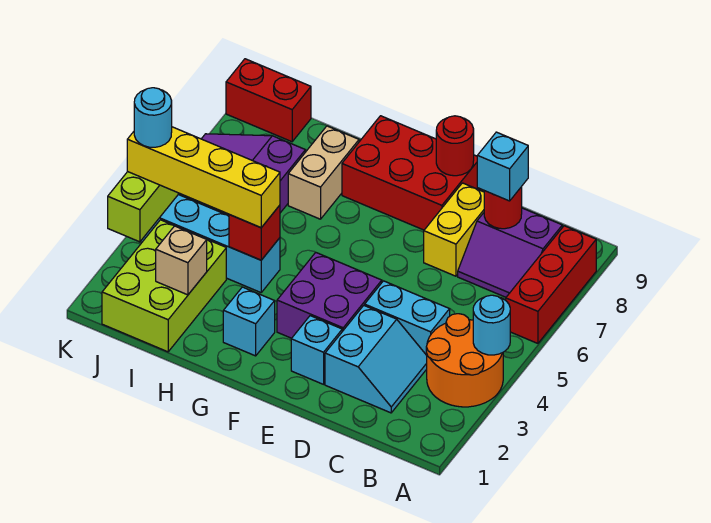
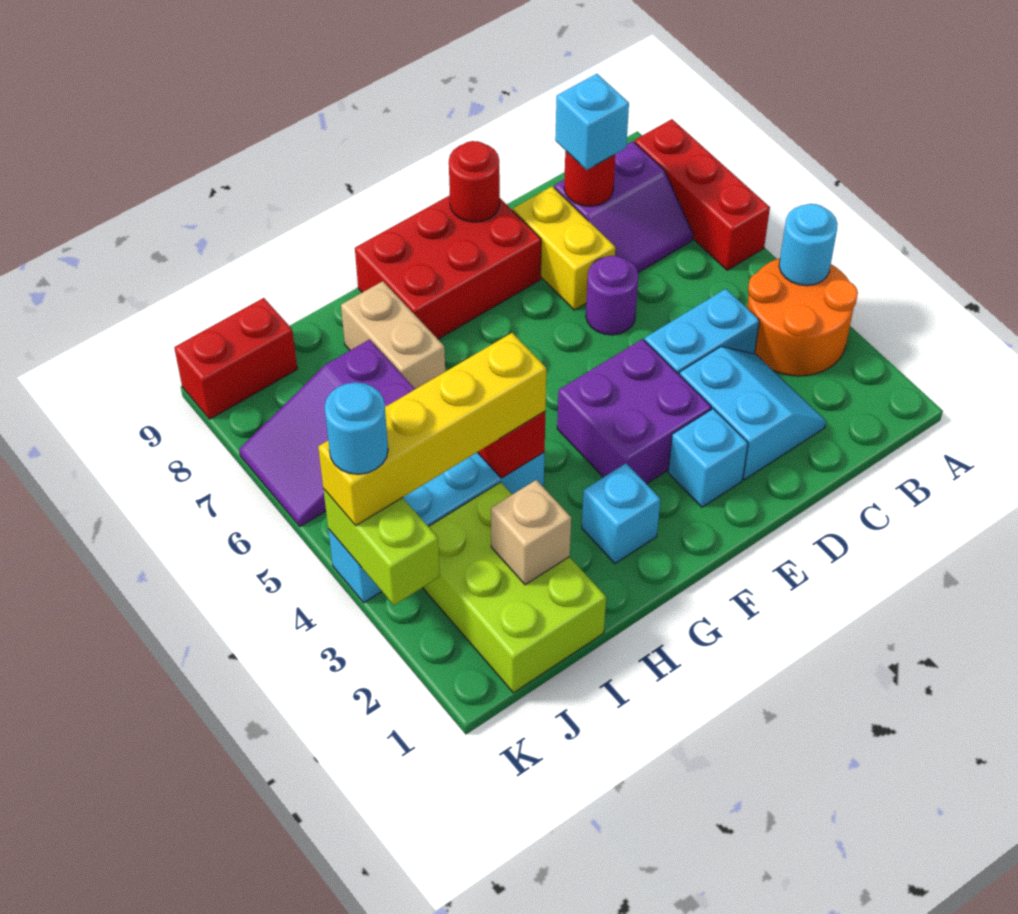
none -> purple 1x1 round brick [586,256,638,335]

